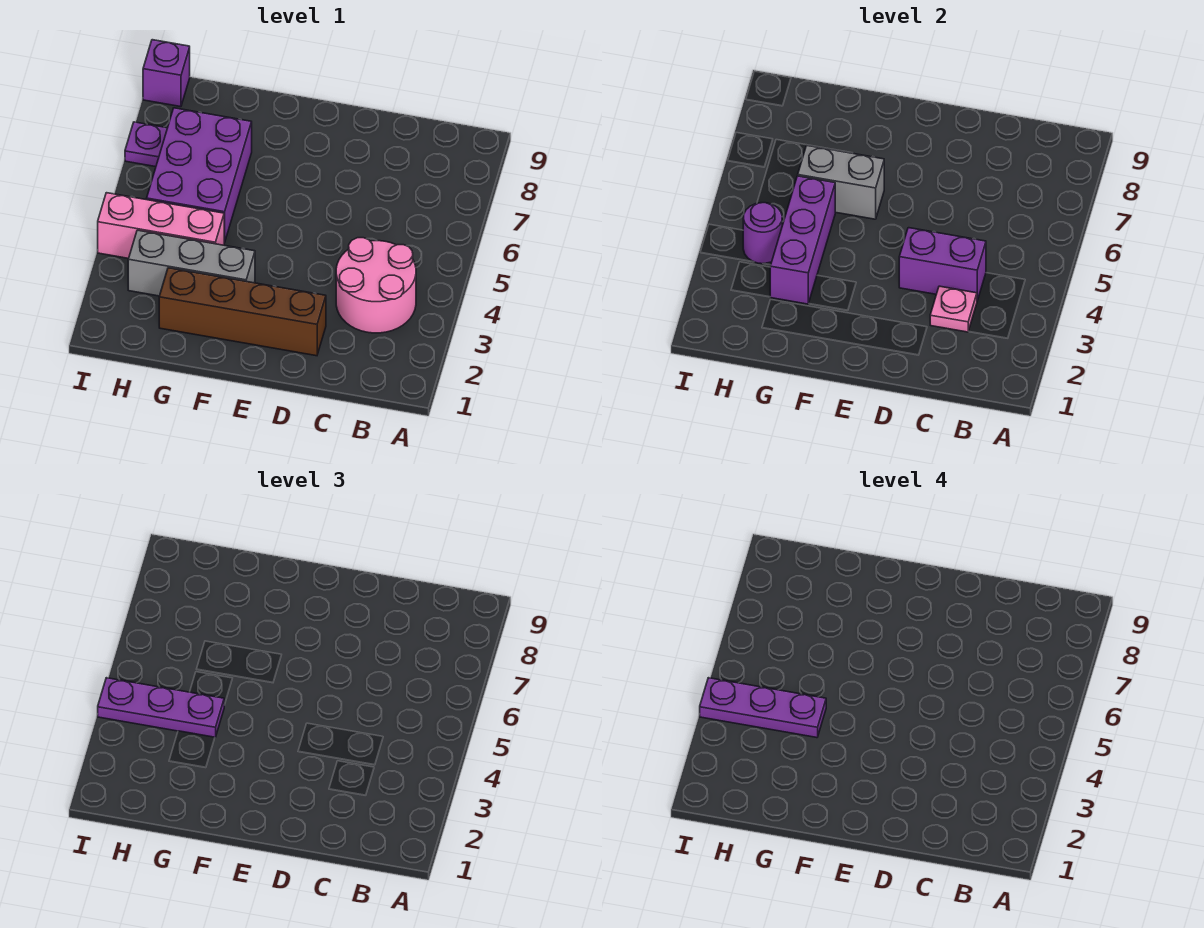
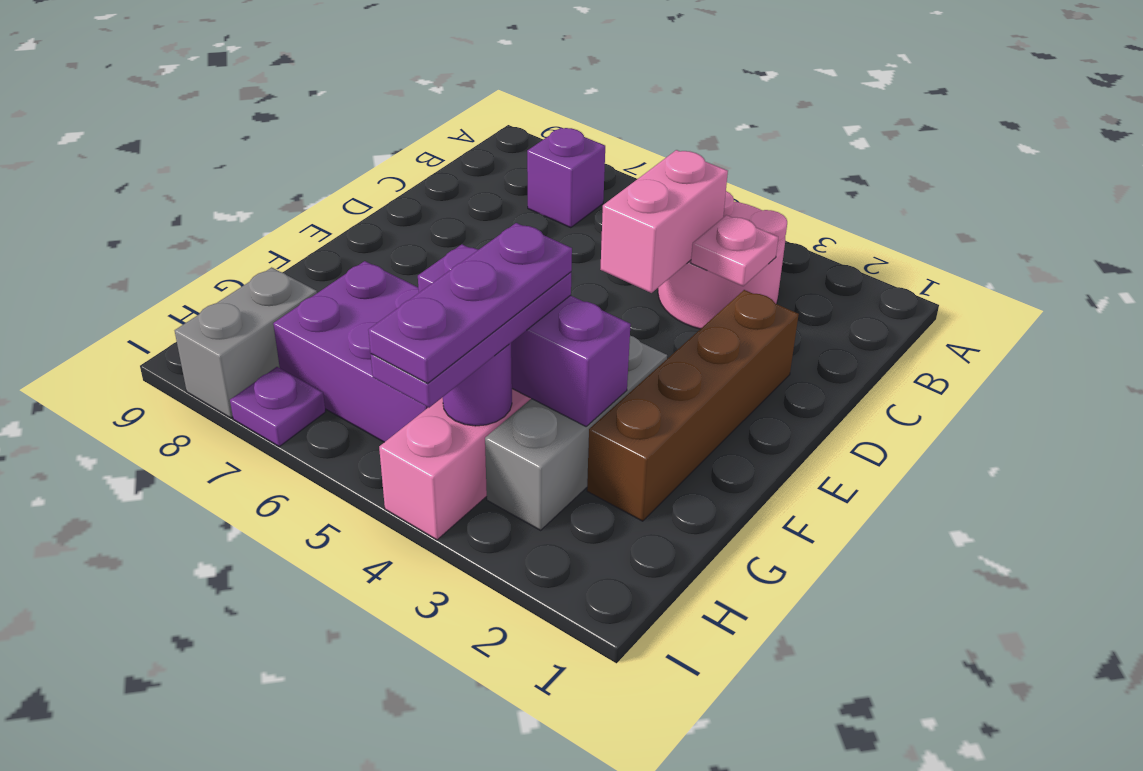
purple 1x2 brick [899,228,986,301] -> pink 1x2 brick [600,150,728,293]
grey 1x2 brick [798,146,884,219] -> grey 1x2 brick moved to [175,267,317,418]
purple 1x1 brick [143,40,190,107] -> purple 1x1 brick moved to [527,128,605,228]

